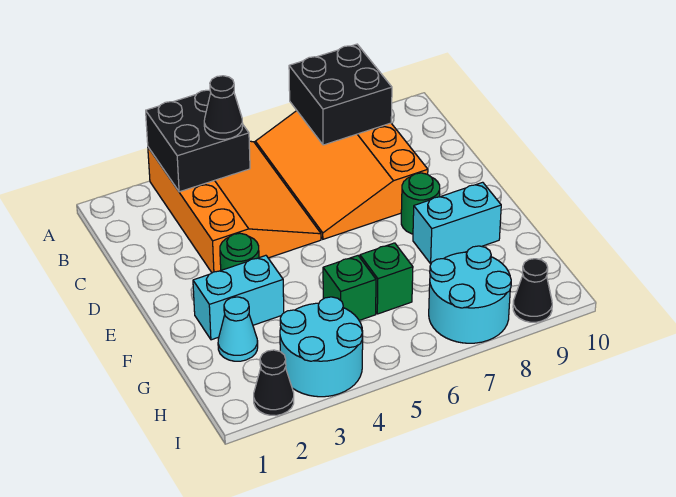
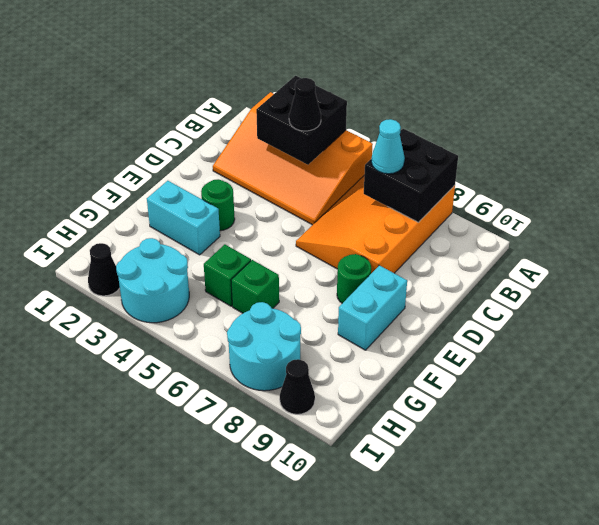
orange 3x4 slope [148,141,321,273] -> orange 3x4 slope turned to [213,92,373,225]
cyan 1x2 brick [413,182,501,264] -> cyan 1x2 brick turned to [338,265,407,350]
cyan 1x1 cone [218,297,258,361] -> cyan 1x1 cone moved to [371,119,405,174]

